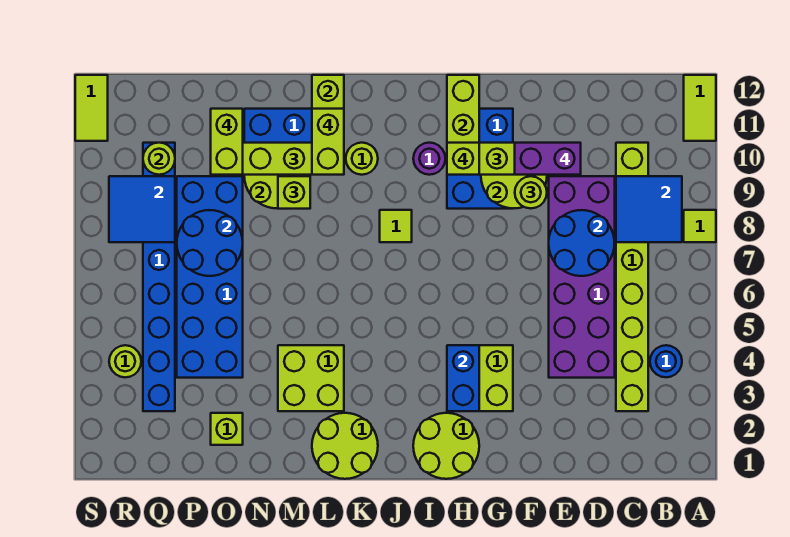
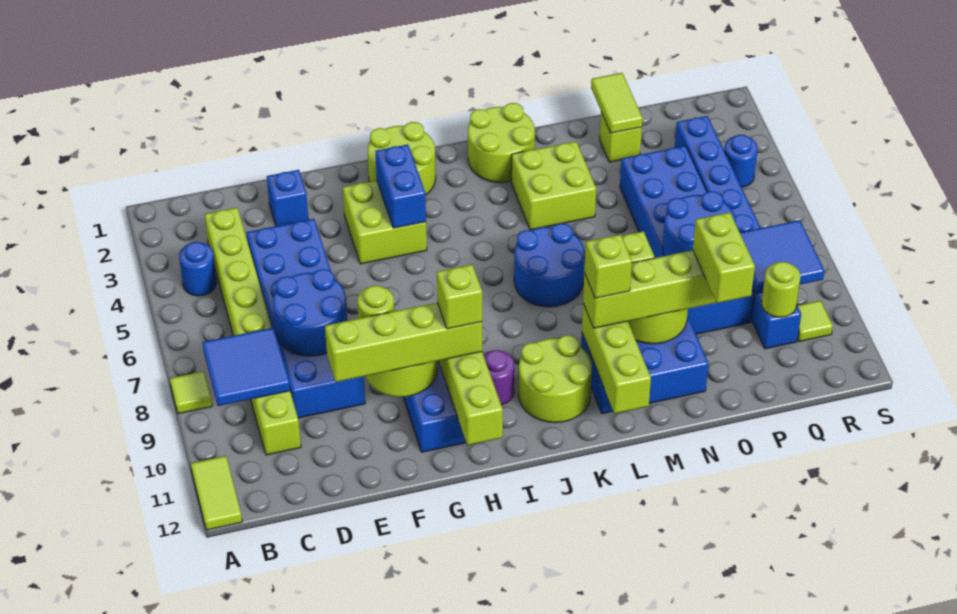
purple 2x6 brick [549,176,615,378] -> blue 2x6 brick [247,219,365,418]
none -> blue 1x1 brick [267,170,308,226]
purple 1x2 brick [515,143,581,175] -> none
lime 1x1 tile [380,210,412,242] -> lime 1x1 tile moved to [798,301,833,342]
none -> blue 2x2 round brick [514,223,585,307]
lime 1x1 round brick [346,143,378,175] -> lime 2x2 round brick [519,335,592,423]
lime 1x2 brick [312,109,344,175] -> lime 1x1 brick [584,235,632,298]
lime 1x1 round brick [109,345,141,377] -> blue 1x1 round brick [724,135,758,187]
lime 1x2 tile [75,75,108,141] -> lime 1x2 tile moved to [591,73,643,133]

